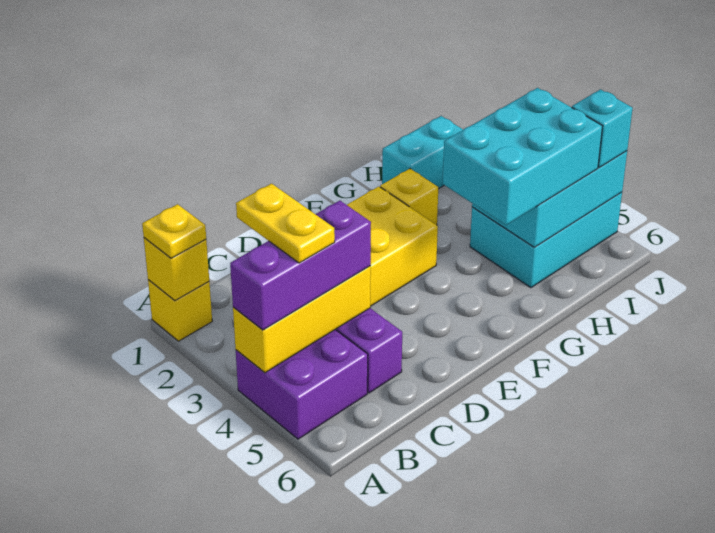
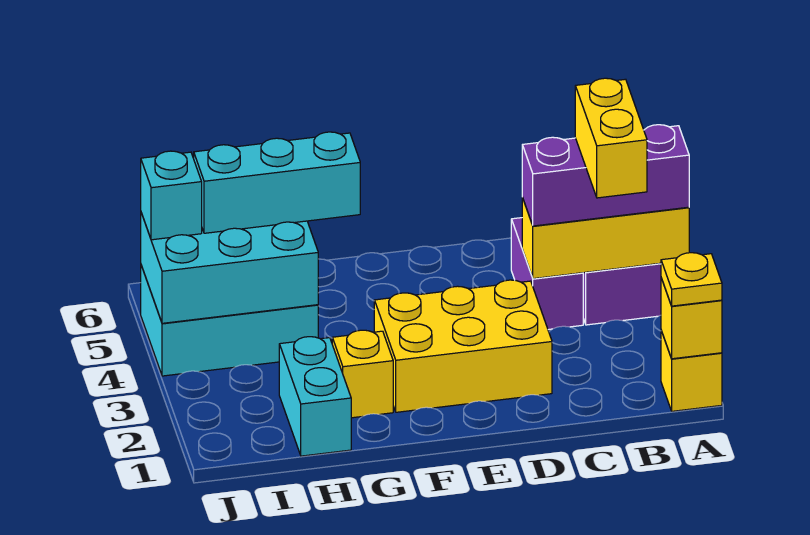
yellow 1x2 plate [236,184,335,263] -> yellow 1x2 brick [575,78,647,198]
cyan 2x3 brick [442,88,603,225] -> cyan 1x3 brick [194,132,360,233]
cyan 1x2 brick [382,116,463,189] -> cyan 1x2 brick turned to [279,337,351,456]

